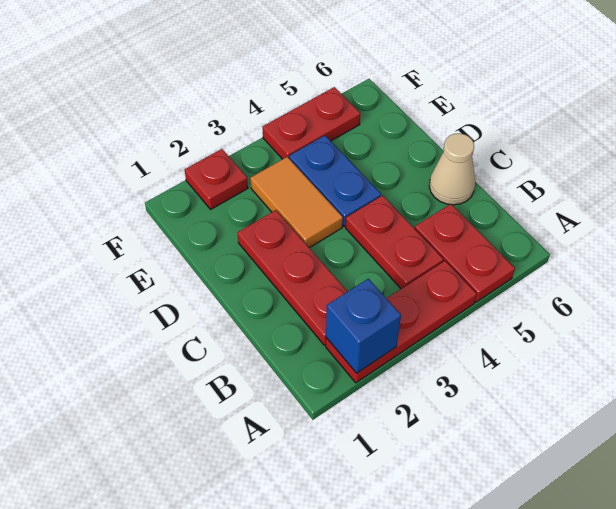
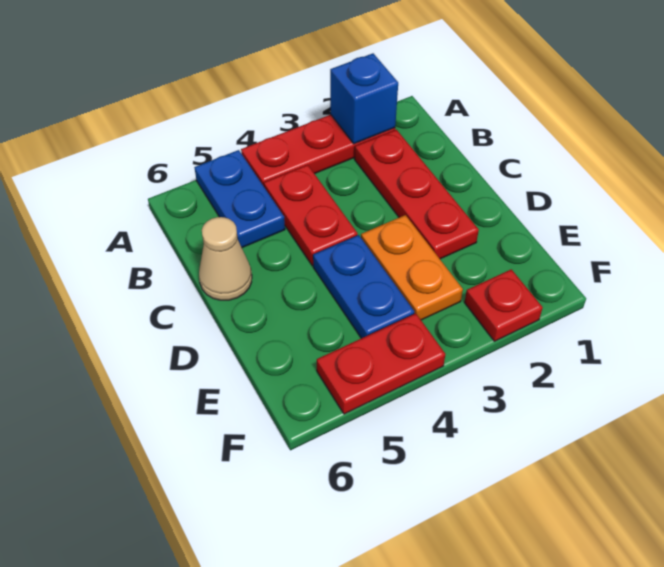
red 1x2 plate [415,204,515,302] -> blue 1x2 plate [194,150,285,248]
orange 1x2 tile [250,157,343,248] -> orange 1x2 plate [361,215,463,320]

